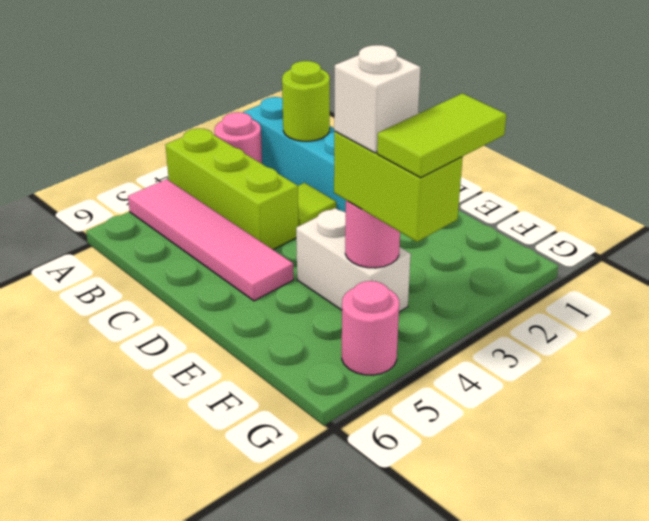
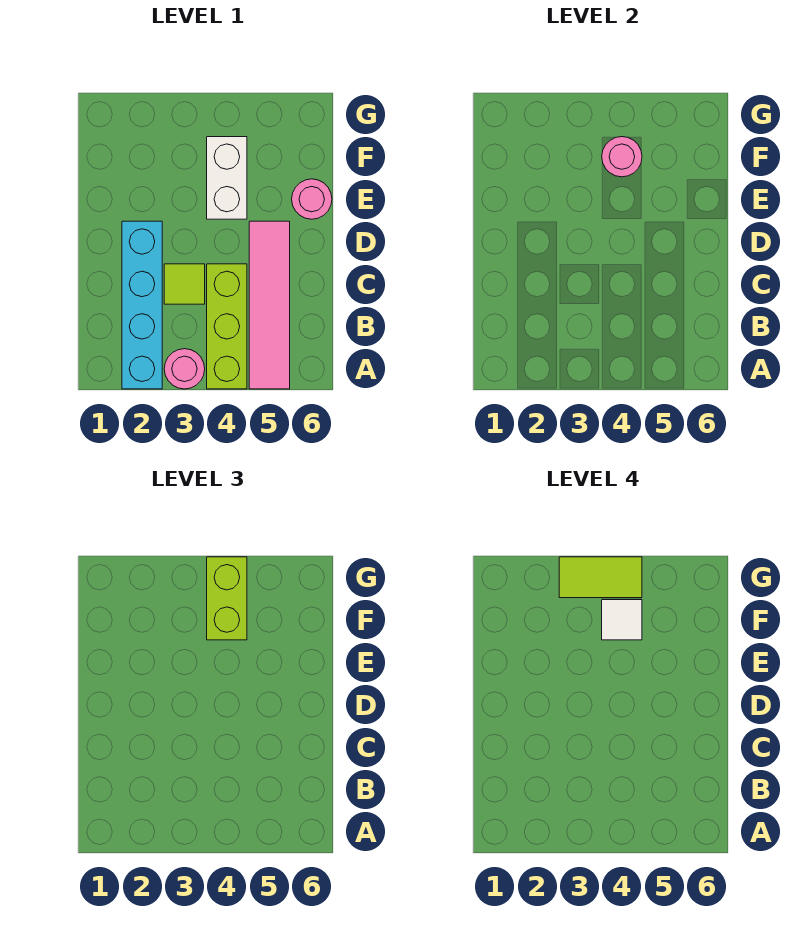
lime 1x1 round brick [282,61,330,141] -> none
white 1x1 brick [334,45,421,153] -> white 1x1 tile [602,600,642,640]
pink 1x1 round brick [342,281,399,375] -> pink 1x1 round brick moved to [292,179,332,219]

